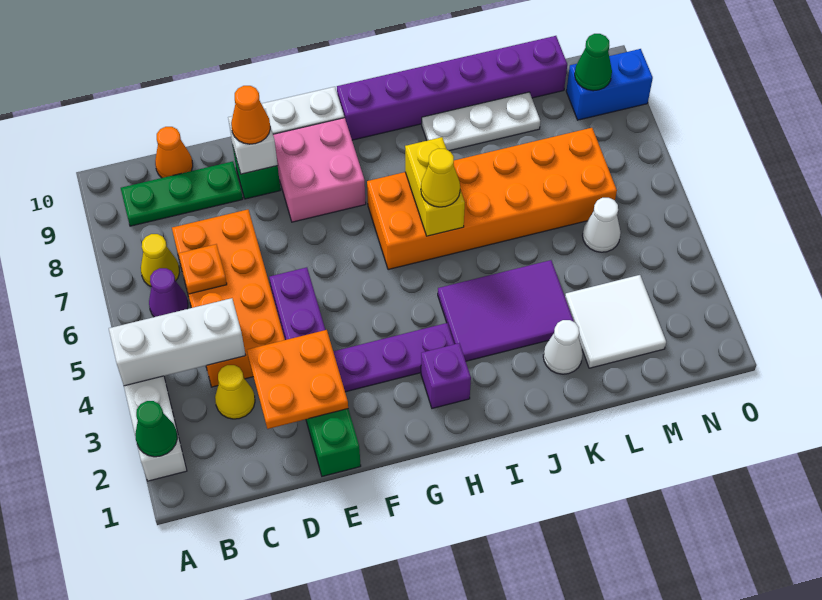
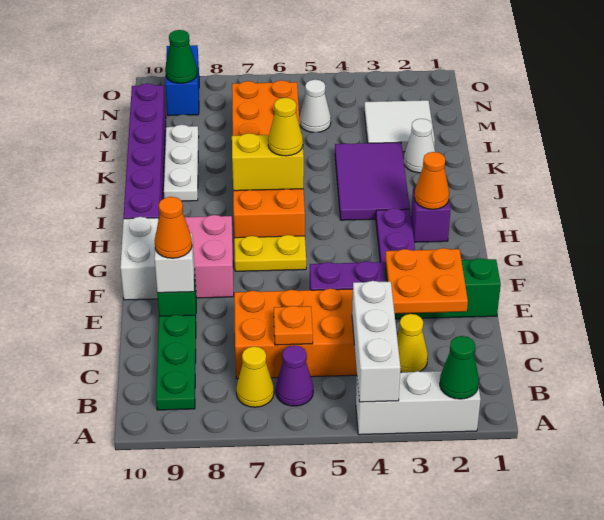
orange 1x1 cone [155,127,193,178] -> orange 1x1 cone moved to [414,152,449,209]
none -> yellow 1x2 plate [234,235,306,271]

